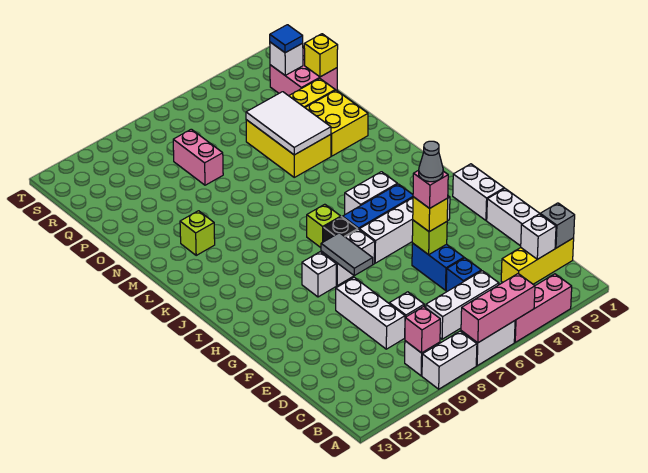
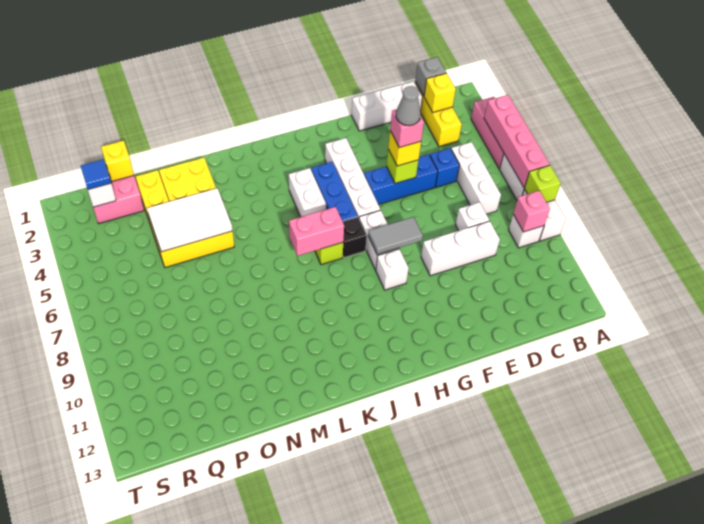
pink 1x3 brick [461,274,535,343] -> pink 1x4 brick [484,95,550,187]
white 1x1 brick [521,214,556,259] -> yellow 1x1 brick [424,73,456,112]
blue 1x2 brick [412,243,464,290] -> blue 1x3 brick [364,154,438,205]
white 1x2 brick [453,164,504,220] -> none
lime 1x1 brick [180,211,215,255] -> lime 1x1 brick moved to [524,165,561,202]
pink 1x2 brick [173,129,223,185] -> pink 1x2 brick moved to [289,207,344,256]

